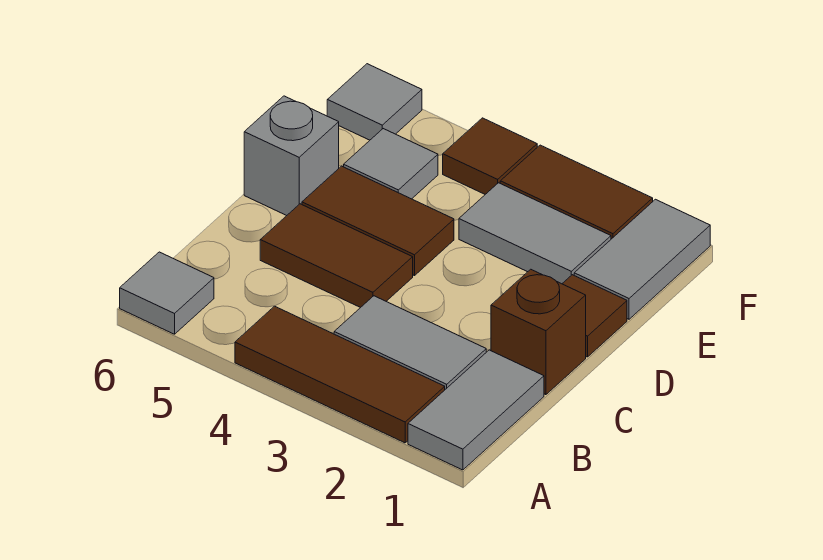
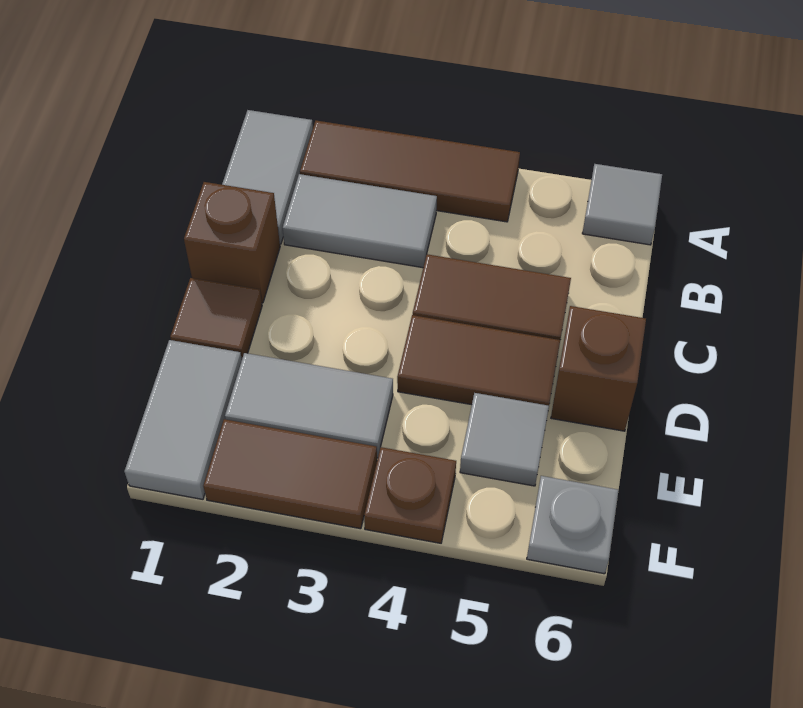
grey 1x1 brick [244,96,339,216] -> brown 1x1 brick [551,306,646,431]
brown 1x1 tile [443,118,537,194] -> brown 1x1 plate [364,447,456,543]
grey 1x1 tile [327,64,422,140] -> grey 1x1 plate [527,476,618,574]

